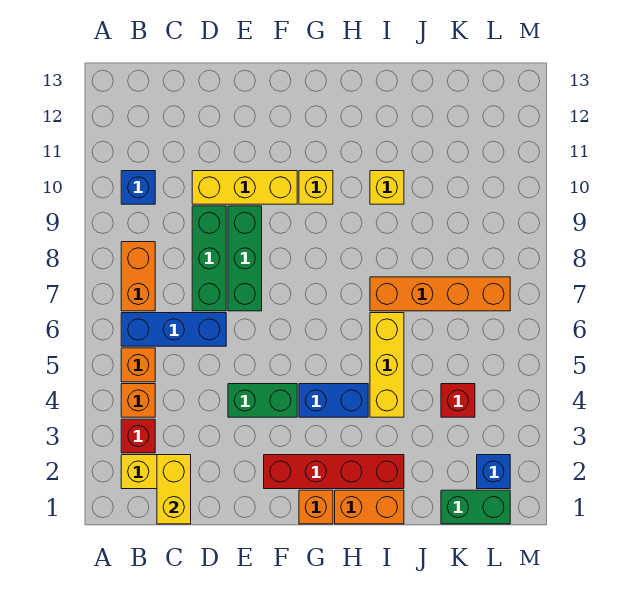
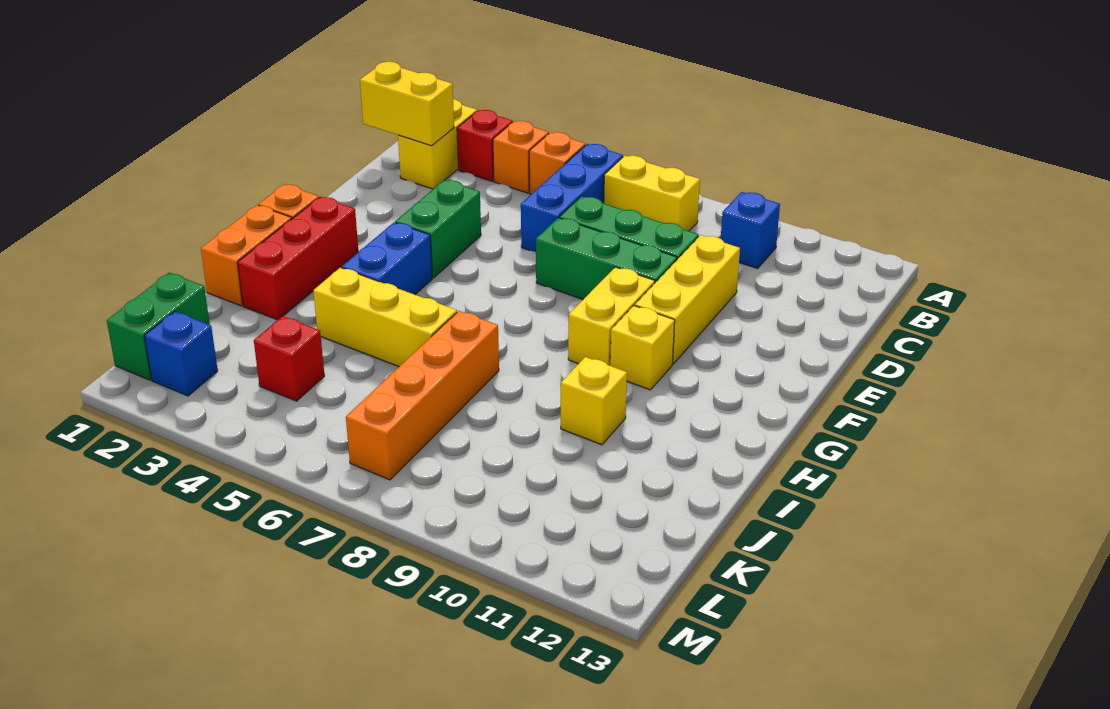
orange 1x2 brick [121,242,155,311] -> yellow 1x2 brick [604,156,700,231]
red 1x4 brick [264,455,404,489] -> red 1x3 brick [238,197,358,320]
none -> yellow 1x2 brick [568,267,655,366]

